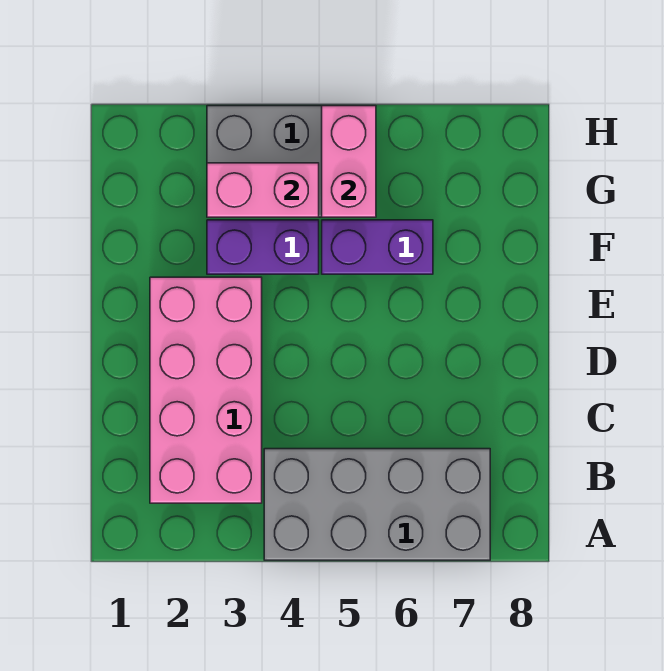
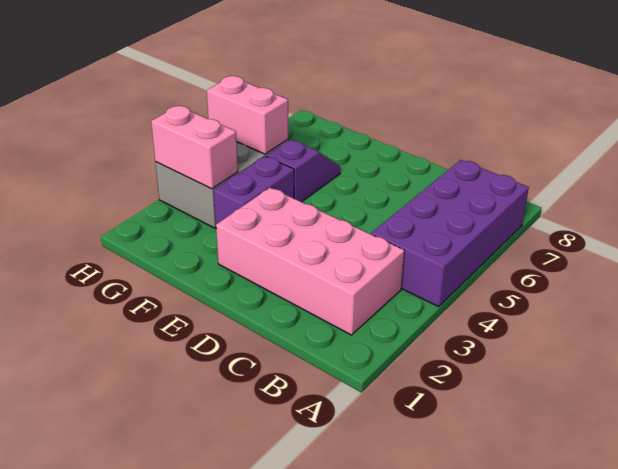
grey 2x4 brick [264,449,490,560] -> purple 2x4 brick [371,160,529,307]
purple 1x2 brick [322,220,433,274] -> purple 1x2 slope [266,140,341,202]
pink 1x2 brick [207,163,319,217] -> pink 1x2 brick turned to [151,106,238,189]

